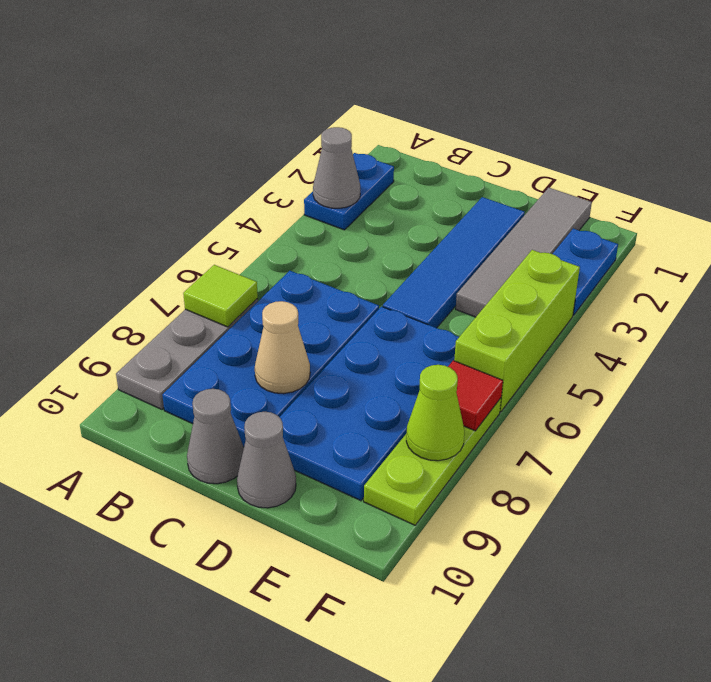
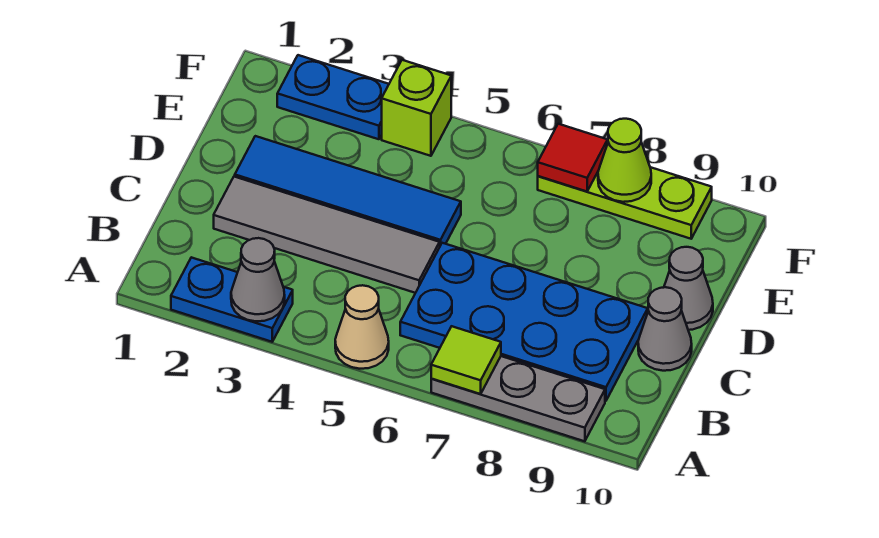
tan 1x1 cone [255,301,310,394] -> tan 1x1 cone moved to [335,285,389,369]
blue 2x4 plate [280,307,459,501] -> none
grey 1x4 tile [456,188,592,317] -> grey 1x4 tile moved to [214,176,440,293]
lime 1x3 brick [454,250,580,412] -> lime 1x1 brick [382,60,451,156]

